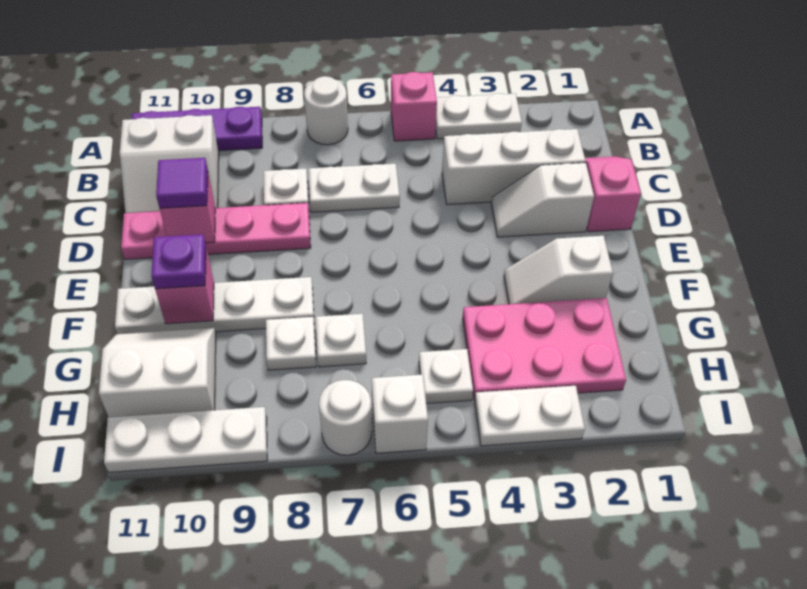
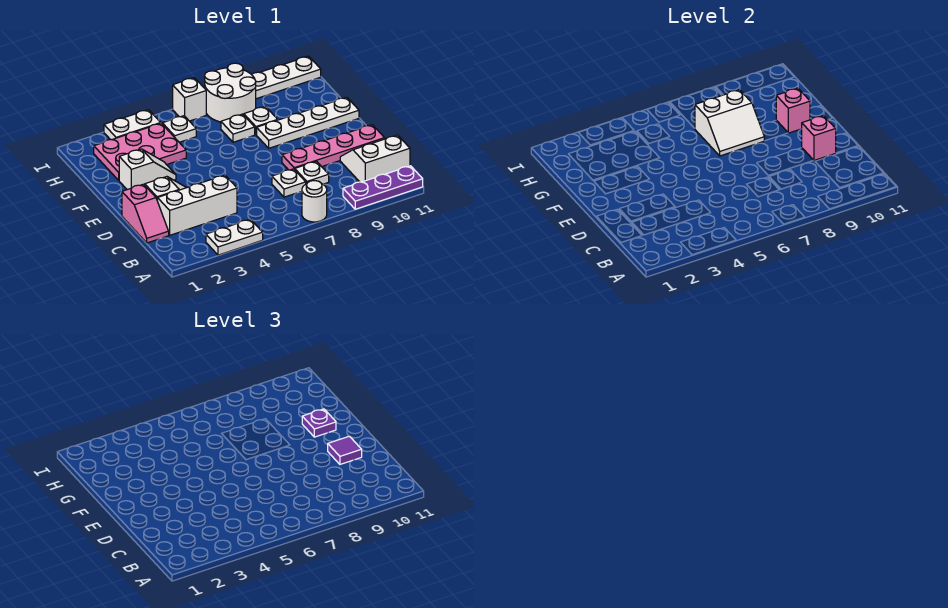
pink 1x1 brick [391,72,437,141] -> none
white 1x2 plate [309,164,400,212] -> white 1x1 plate [272,169,306,197]
white 2x2 slope [99,328,216,417] -> white 2x2 slope moved to [695,90,764,156]
white 1x1 round brick [319,380,372,455] -> white 2x2 round brick [205,63,256,122]

